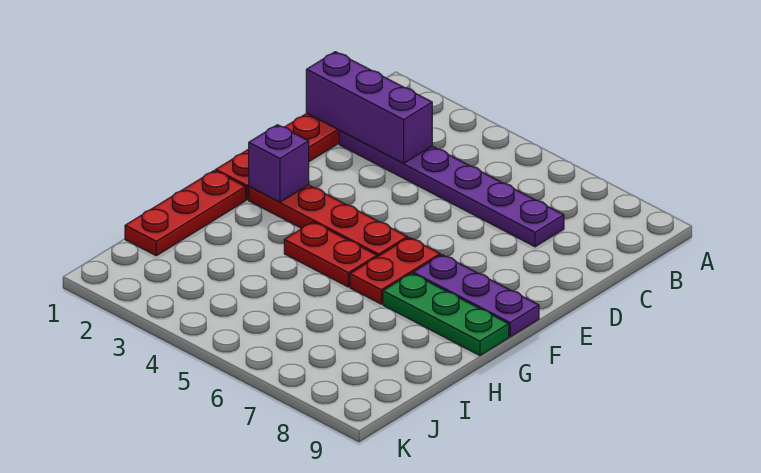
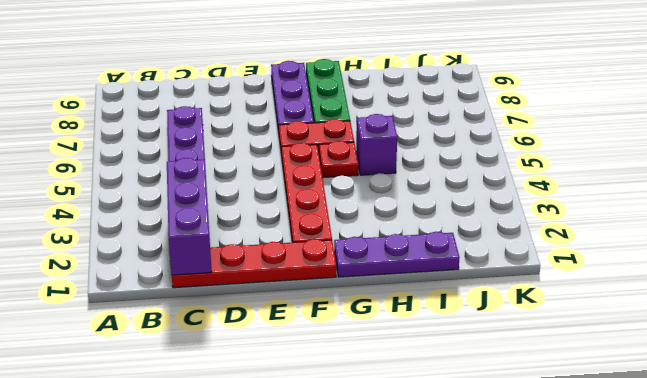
purple 1x1 brick [249,125,309,202] -> purple 1x1 brick moved to [356,114,397,175]
red 1x3 plate [125,170,246,256] -> purple 1x3 plate [334,232,460,277]
red 1x2 plate [284,222,377,287] -> red 1x1 plate [319,141,359,178]

